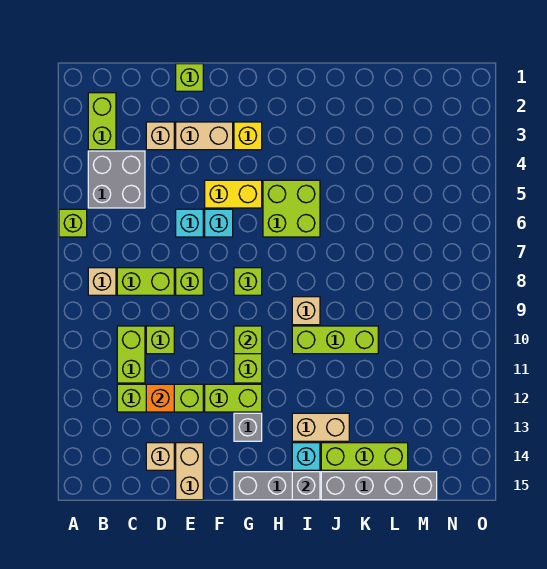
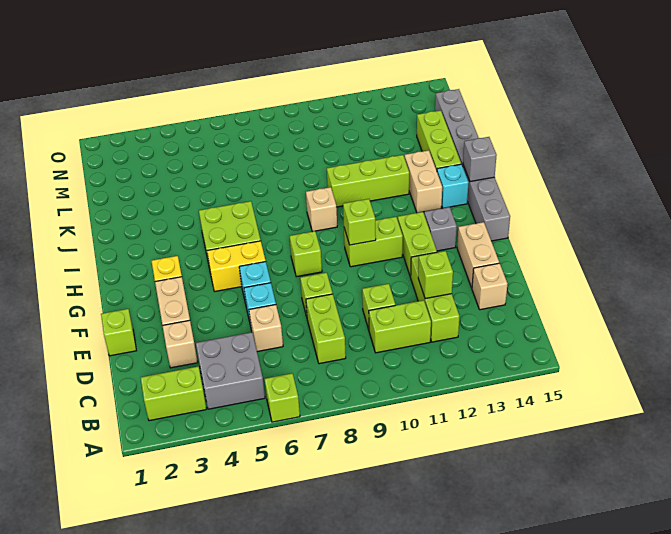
tan 1x1 brick [88,268,116,295] -> tan 1x1 brick moved to [249,305,283,352]
orange 1x1 brick [146,384,174,412] -> lime 1x1 brick [418,251,453,299]
tan 1x2 brick [176,443,203,500] -> tan 1x2 brick turned to [457,222,499,288]
yellow 1x2 brick [205,180,262,208] -> yellow 1x2 brick turned to [207,241,266,292]
lime 1x3 brick [292,326,378,354] -> lime 1x3 brick turned to [327,155,409,207]

